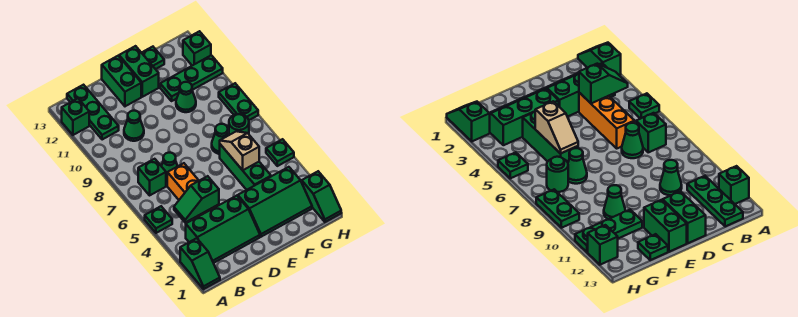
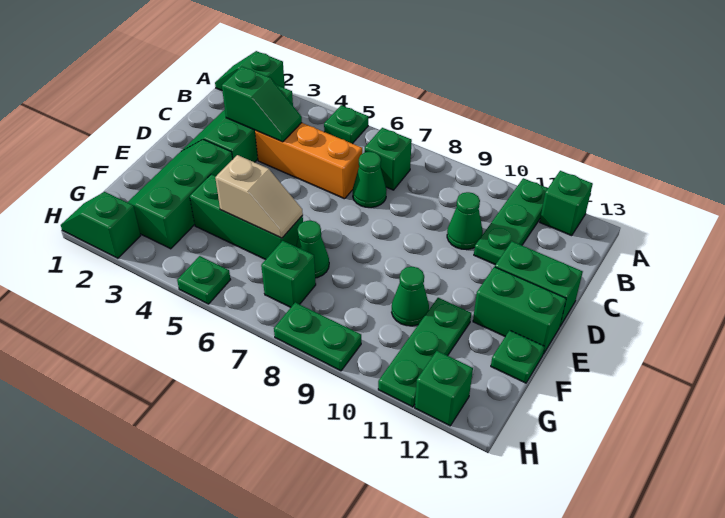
green 1x2 slope [174,176,219,222] -> green 1x2 slope turned to [222,67,302,142]
green 1x3 plate [67,85,119,140] -> green 1x3 plate turned to [474,178,548,265]
green 1x1 round brick [229,114,249,135] -> green 1x1 brick [261,241,316,307]

